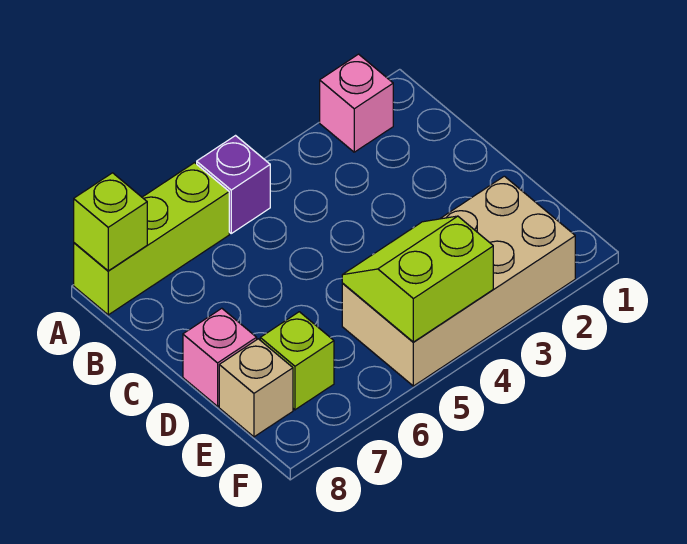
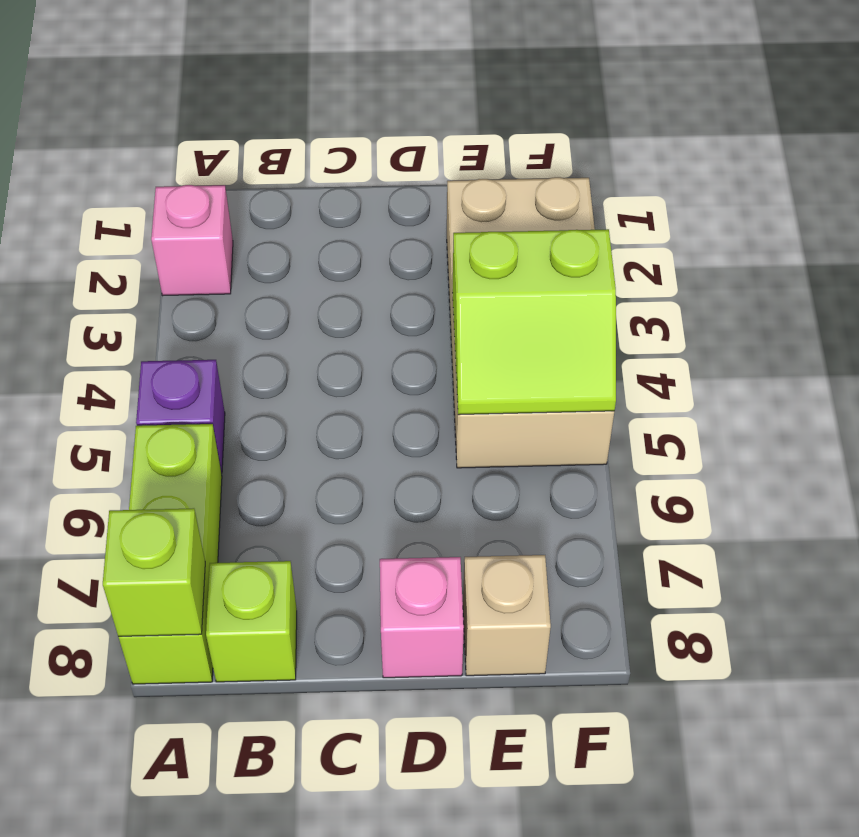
lime 2x2 slope [342,216,493,342] -> lime 2x2 slope turned to [452,229,616,415]
lime 1x1 brick [260,312,334,410] -> lime 1x1 brick moved to [206,561,297,682]

